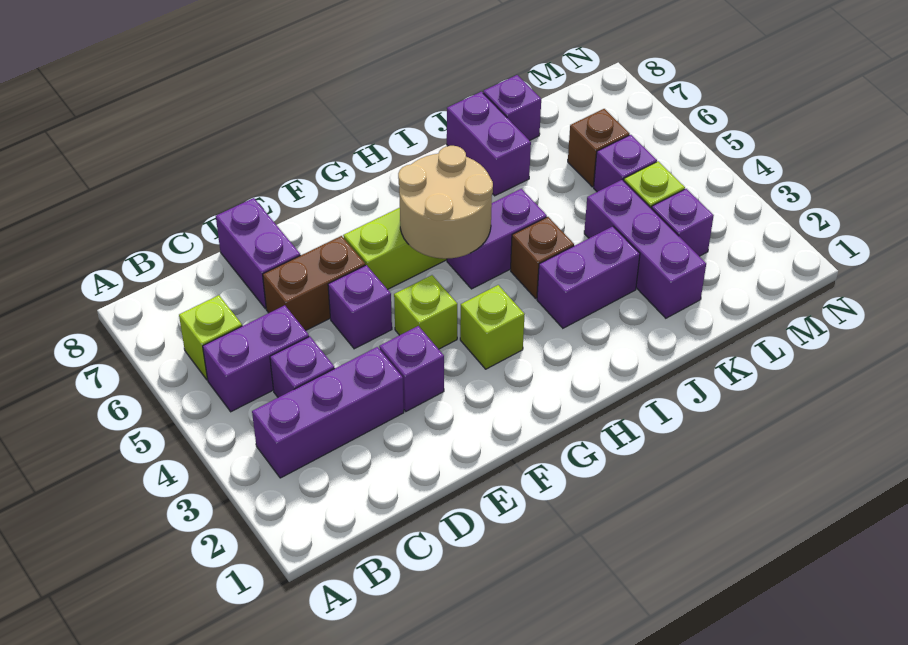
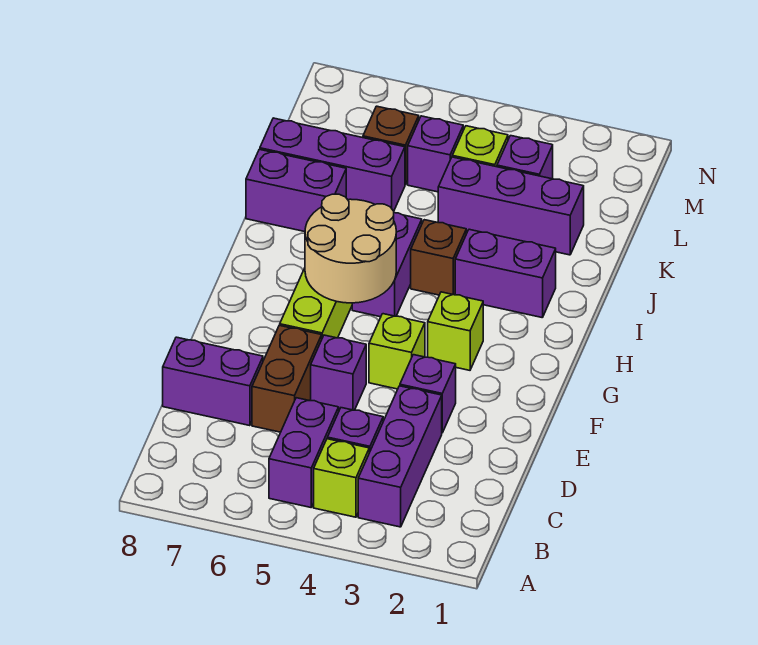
lime 1x1 brick [179,295,242,380] -> lime 1x1 brick moved to [314,439,369,517]
purple 1x2 brick [537,226,640,328] -> purple 1x2 brick turned to [455,229,556,318]
purple 1x1 brick [483,75,541,141] -> purple 1x3 brick [260,118,405,211]

